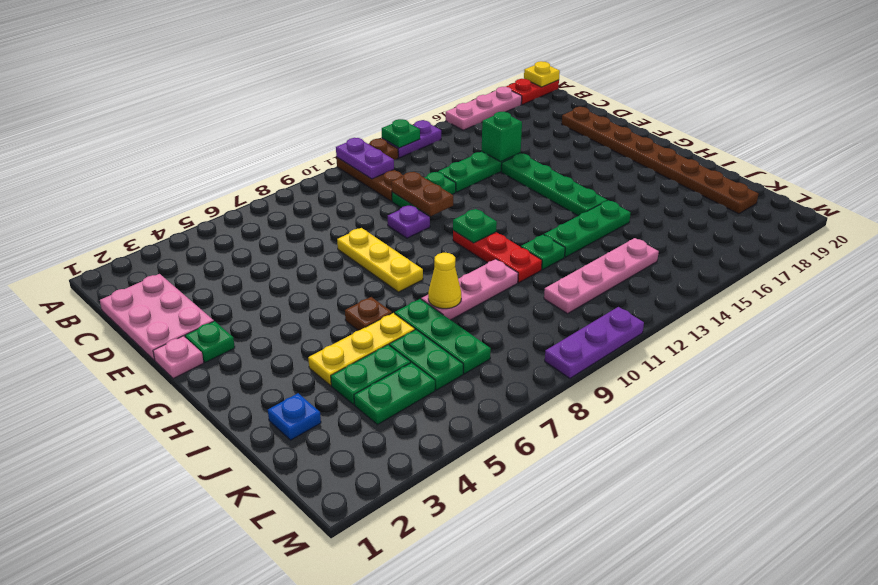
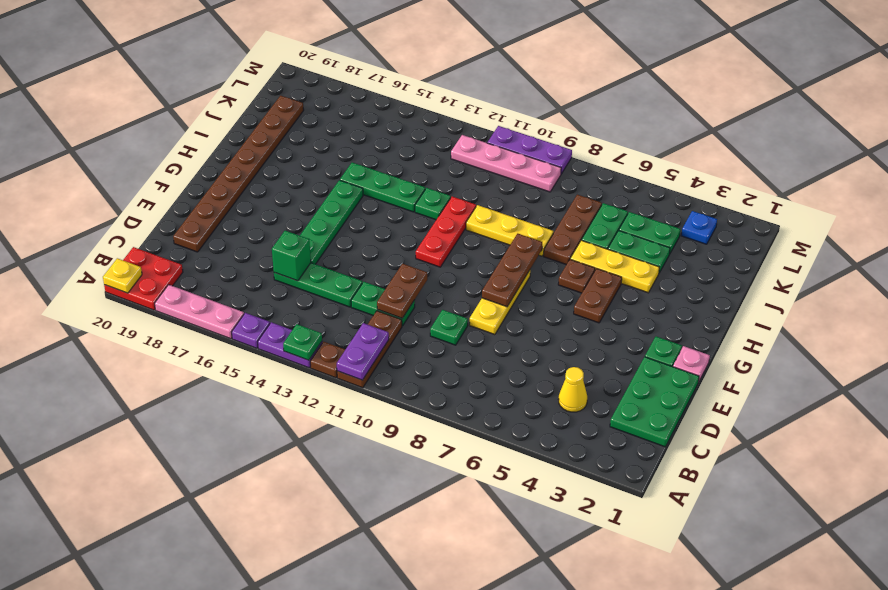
red 1x2 plate [506,79,559,105] -> red 2x2 plate [104,247,183,310]
pink 2x3 plate [100,274,214,360] -> green 2x3 plate [610,357,699,447]
purple 1x1 plate [388,205,430,238] -> purple 1x1 plate moved to [232,313,270,348]
none -> brown 1x3 plate [482,234,542,307]
none -> brown 1x2 plate [574,269,622,323]
green 1x1 plate [453,209,497,243] -> green 1x1 plate moved to [430,310,468,345]
green 1x3 plate [395,299,491,374] -> brown 1x3 plate [544,195,602,265]
pink 1x3 plate [421,259,518,320] -> yellow 1x3 plate [466,205,554,256]
yellow 1x1 cone [428,253,461,309] -> yellow 1x1 cone moved to [559,367,587,412]
blue 1x1 plate [268,393,321,440] -> blue 1x1 plate moved to [681,211,717,244]
pink 1x4 plate [544,238,659,314] -> pink 1x4 plate moved to [451,135,561,192]

